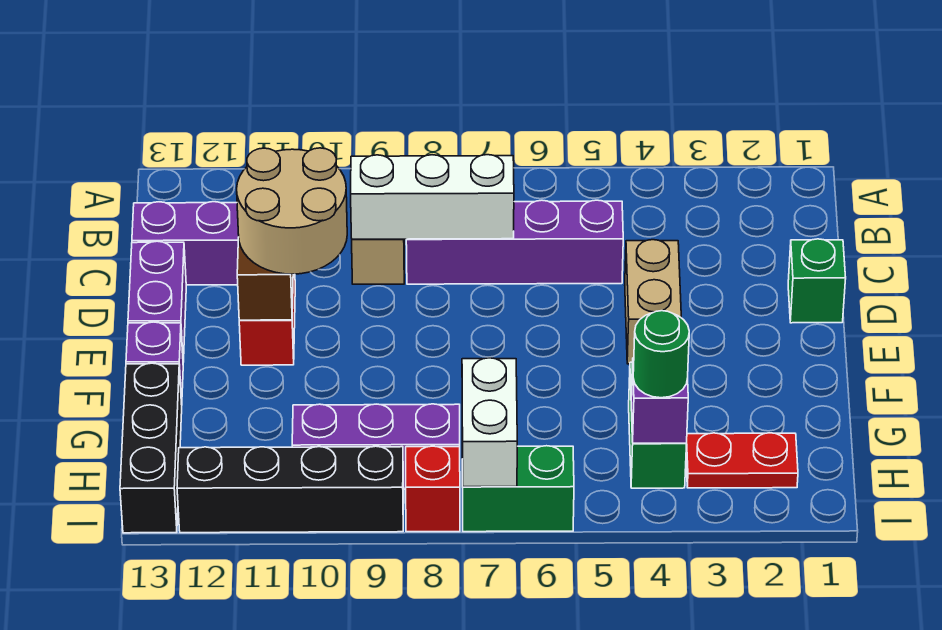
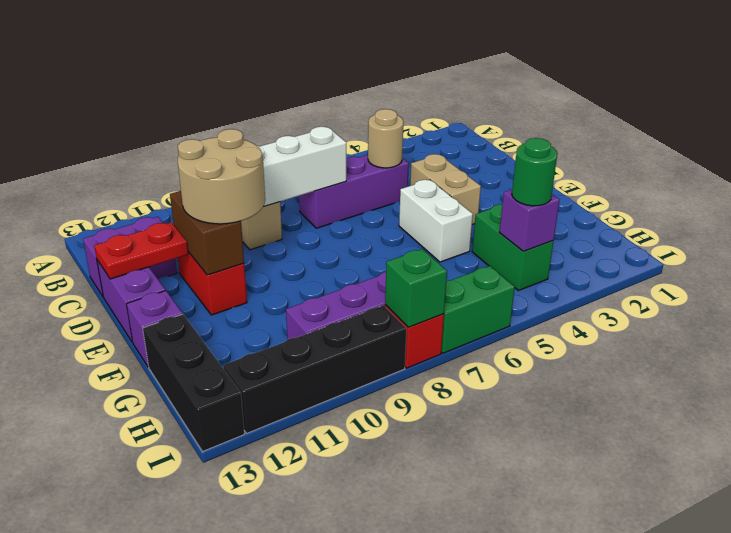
purple 1x4 brick [406,200,623,284] -> purple 1x3 brick [299,155,409,228]
none -> tan 1x1 round brick [368,109,403,168]
green 1x1 brick [788,239,846,323] -> green 1x1 brick moved to [385,249,447,327]
red 1x2 plate [686,433,798,488] -> red 1x2 plate moved to [94,222,188,279]
white 1x2 brick [462,358,517,487] -> white 1x2 brick moved to [399,180,473,262]

